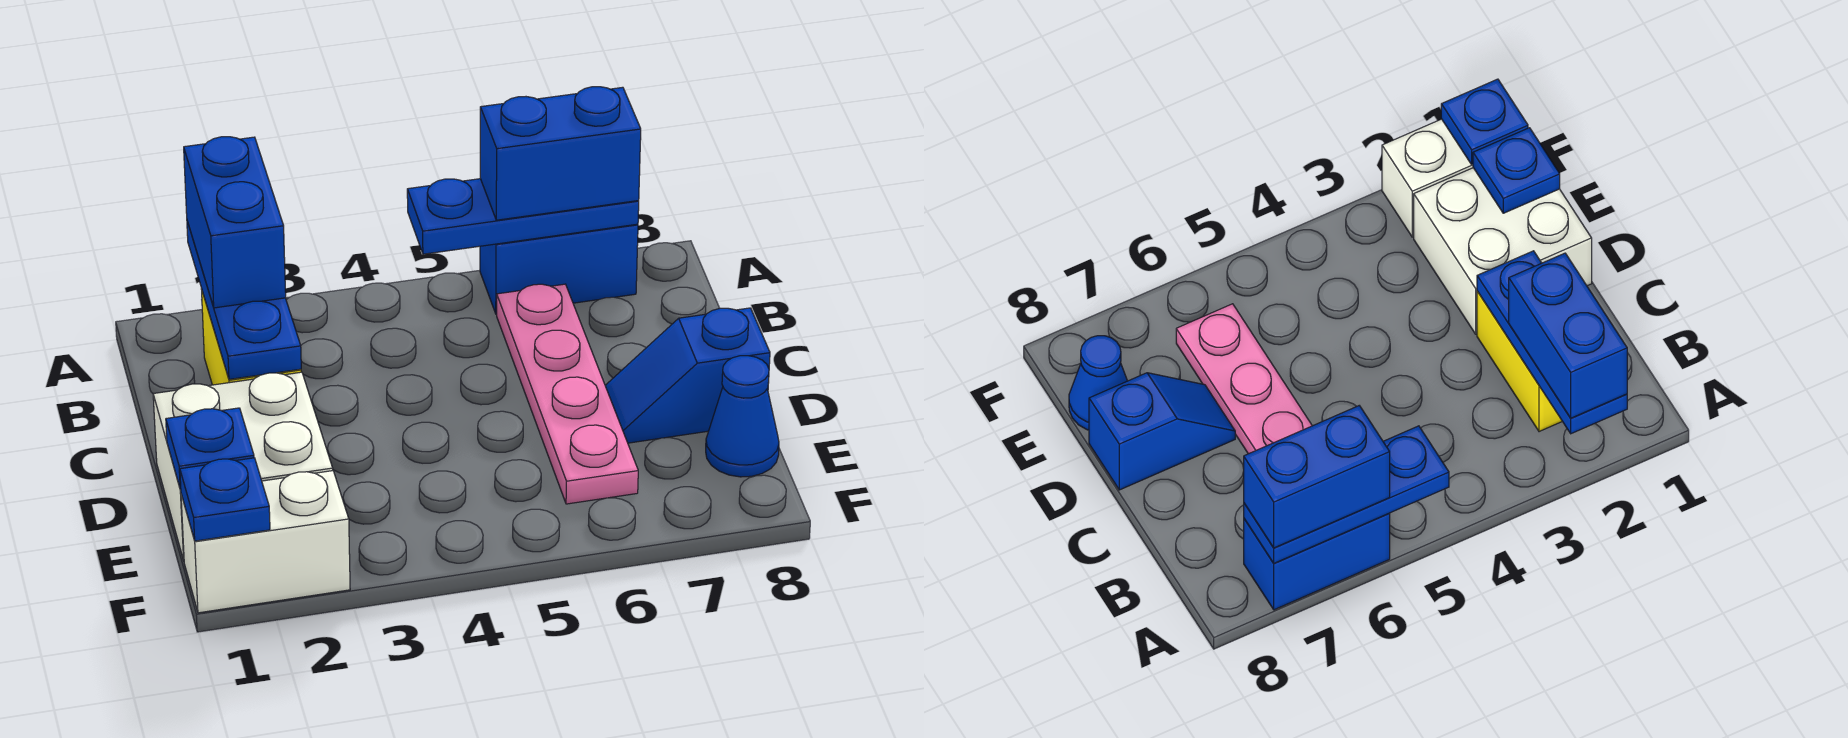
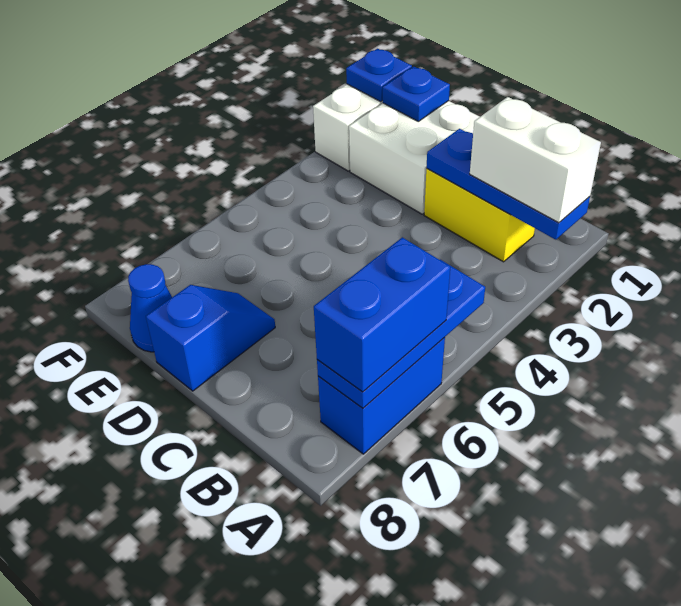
blue 1x2 brick [184,137,286,308] -> white 1x2 brick [470,97,601,223]
pink 1x4 plate [497,284,638,504] -> none

